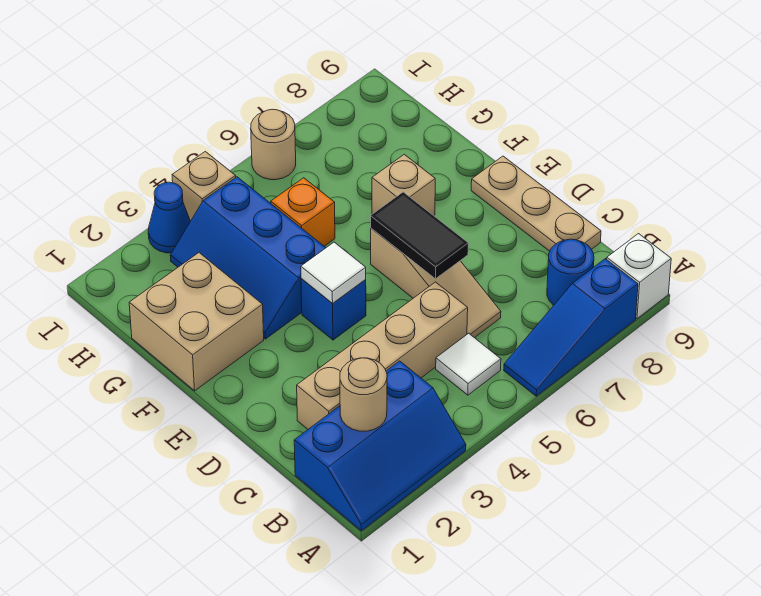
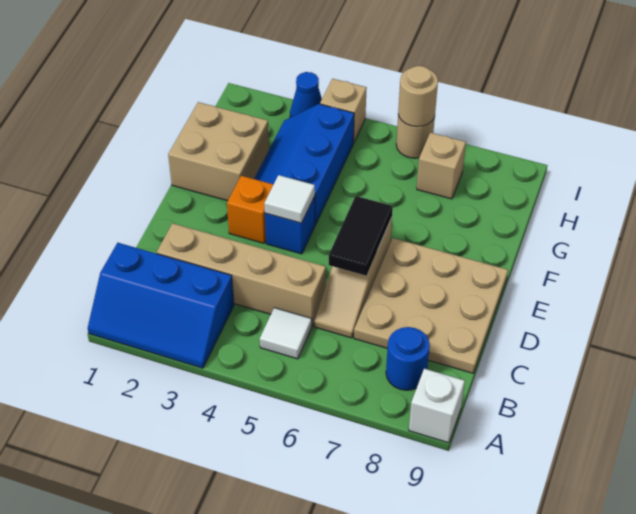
blue 1x3 slope [504,259,638,396] -> none
tan 1x1 round brick [340,358,387,431] -> tan 1x1 round brick moved to [398,66,438,127]
tan 1x3 plate [471,156,601,251] -> tan 3x3 plate [354,238,508,373]
tan 1x1 brick [372,154,435,216] -> tan 1x1 brick moved to [417,133,466,199]
orange 1x1 brick [271,178,335,246] -> orange 1x1 brick moved to [227,176,273,243]

